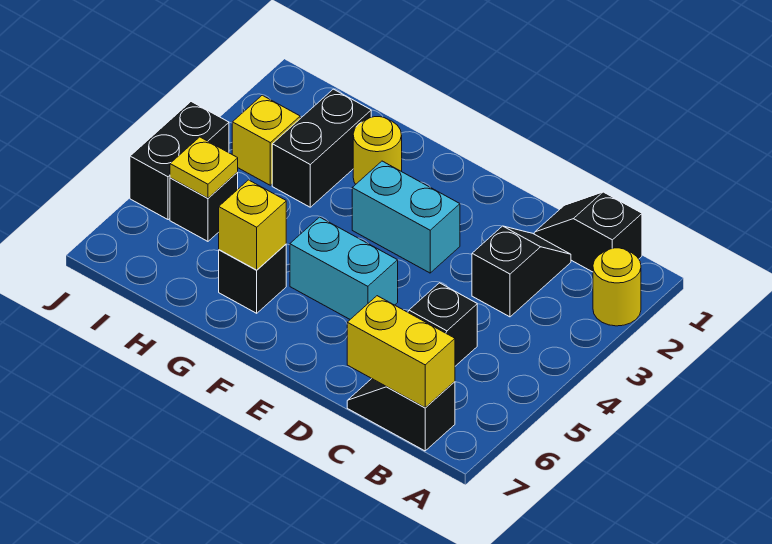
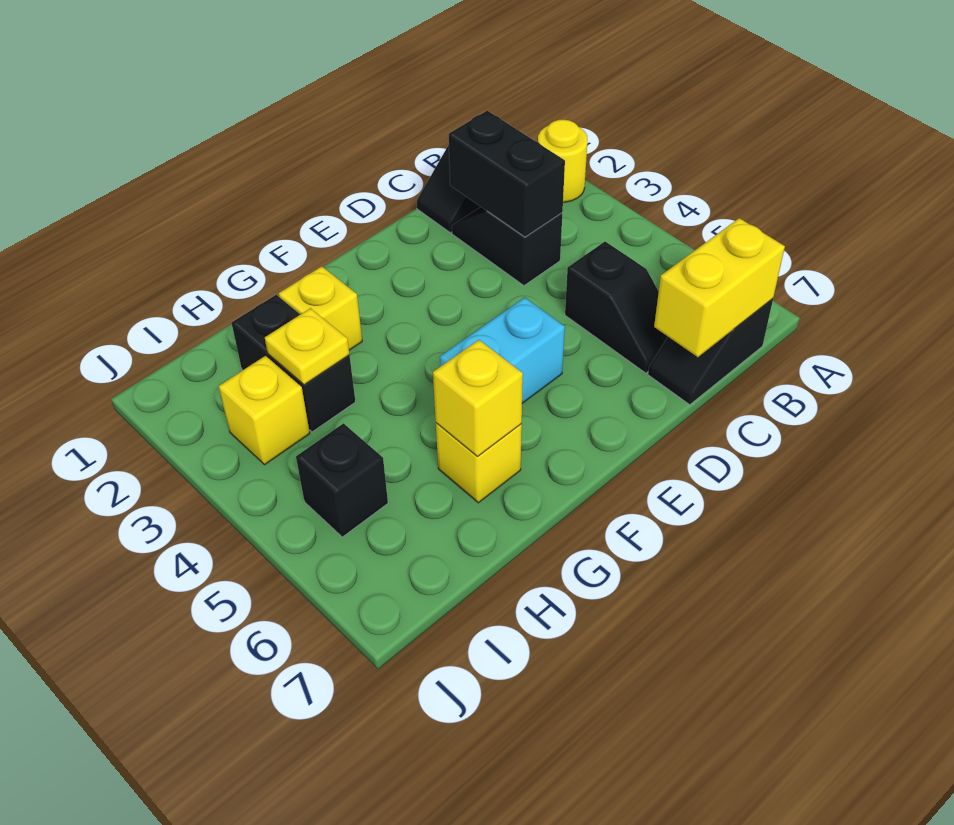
cyan 1x2 brick [352,161,460,273] -> none
yellow 1x1 round brick [353,117,402,184] -> yellow 1x1 brick [279,266,362,350]
black 1x1 brick [219,244,286,313] -> yellow 1x1 brick [436,423,522,503]
yellow 1x1 plate [170,137,238,198] -> yellow 1x1 plate moved to [265,308,349,385]
black 1x2 brick [130,102,229,220] -> black 1x2 brick moved to [449,111,565,237]

